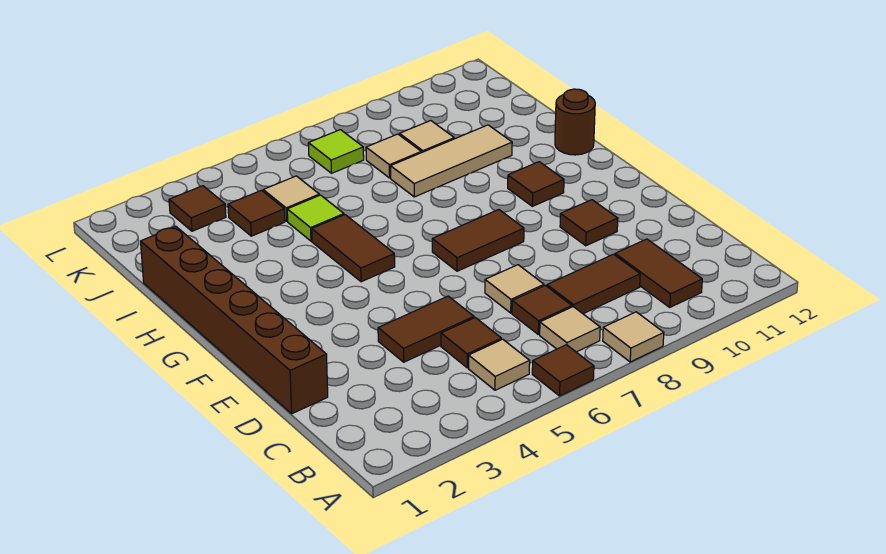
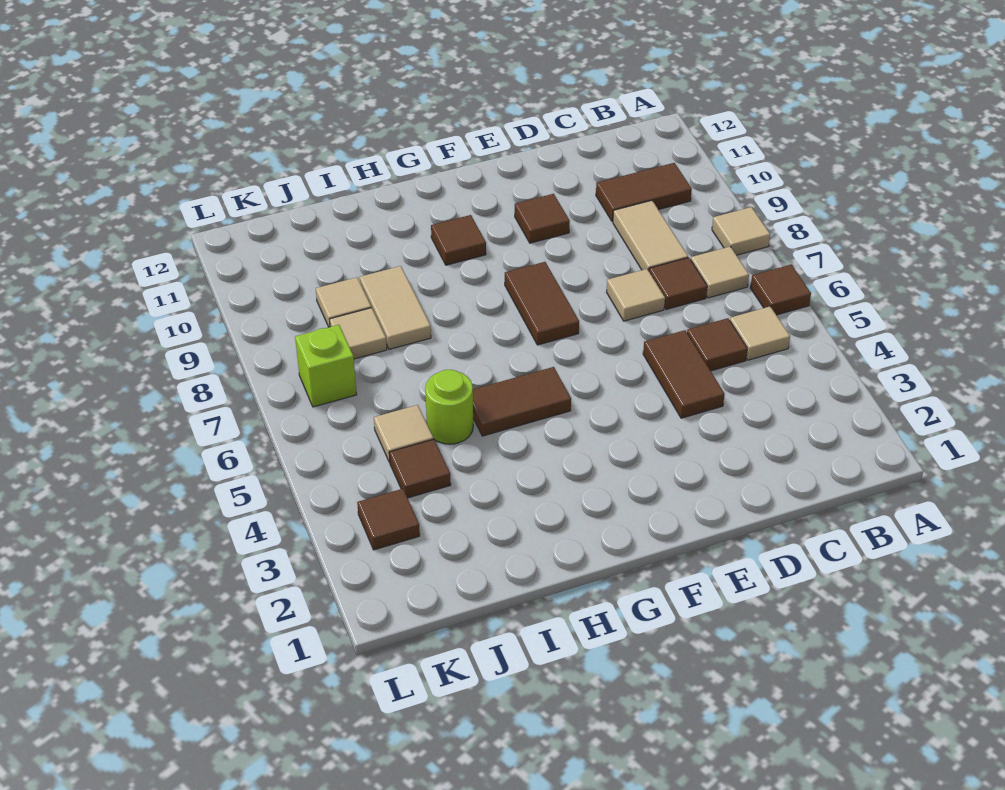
brown 1x2 tile [547,254,640,314] -> tan 1x2 tile [613,200,688,271]
brown 1x6 brick [141,226,328,414] -> none
brown 1x1 round brick [555,89,595,155] -> none
lime 1x1 tile [287,195,344,241] -> lime 1x1 round brick [425,370,473,444]
tan 1x3 tile [391,125,512,197] -> tan 1x2 tile [360,266,431,349]
lime 1x1 tile [308,130,364,173] -> lime 1x1 brick [295,325,357,407]

